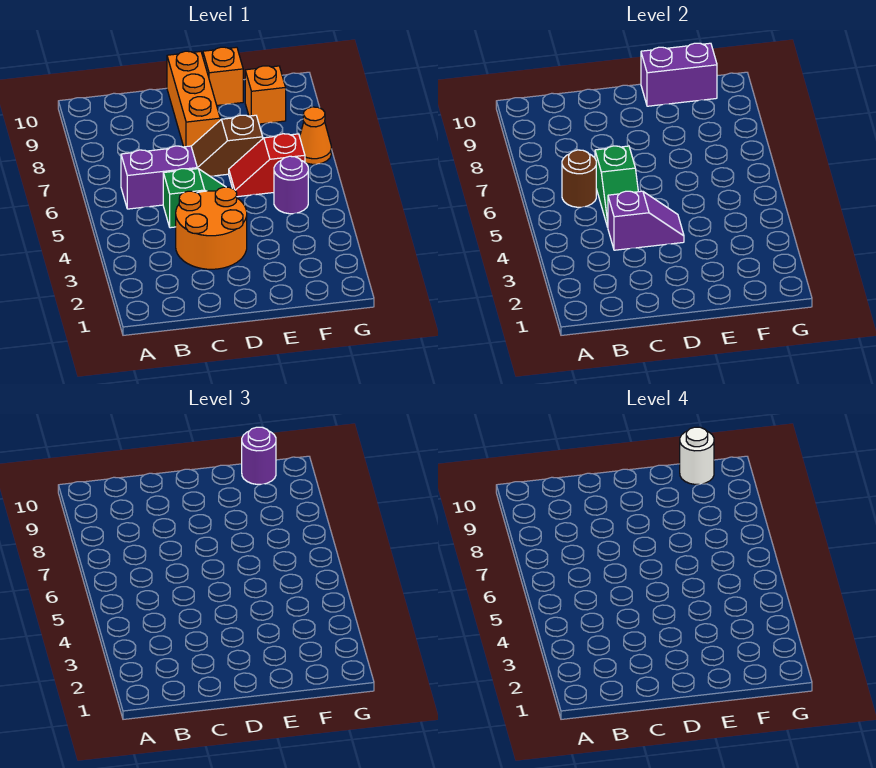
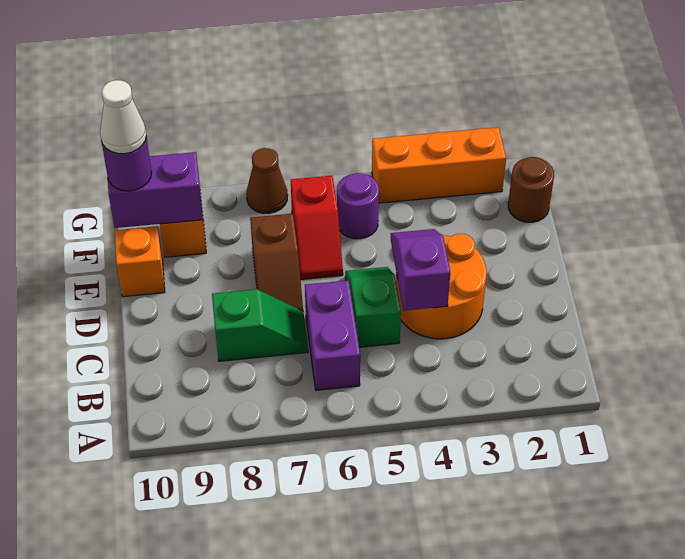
brown 1x1 round brick [562,150,596,207] -> brown 1x1 round brick moved to [508,157,554,222]
green 1x2 slope [595,146,638,227] -> green 1x2 slope moved to [212,289,308,361]
orange 1x3 brick [167,51,220,147] -> orange 1x3 brick moved to [372,127,506,203]
purple 1x2 brick [641,43,717,106] -> purple 1x2 brick turned to [108,152,203,228]
white 1x1 round brick [680,427,714,484] -> white 1x1 cone [100,80,146,154]
orange 1x1 cone [300,107,331,164] -> brown 1x1 cone [247,148,288,213]

